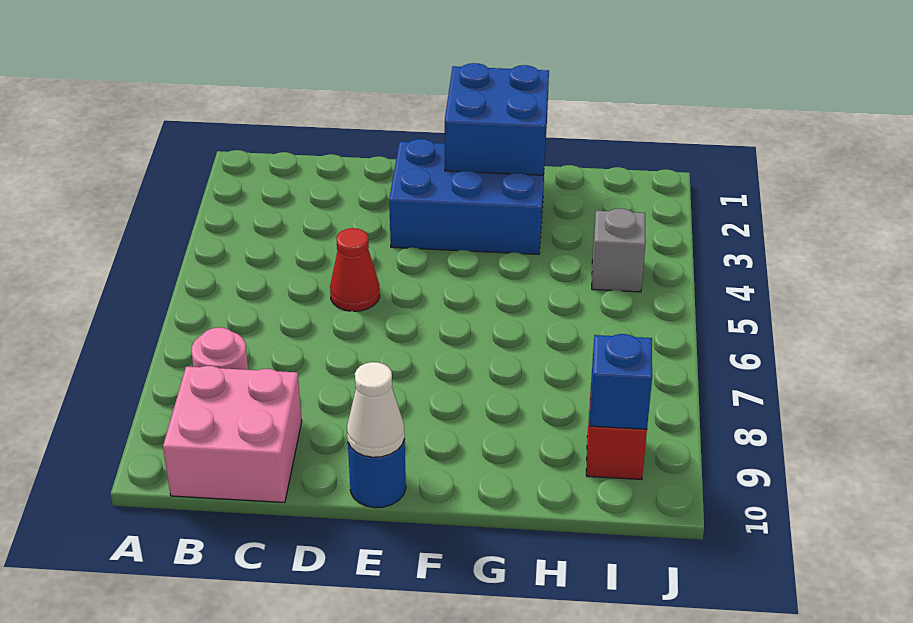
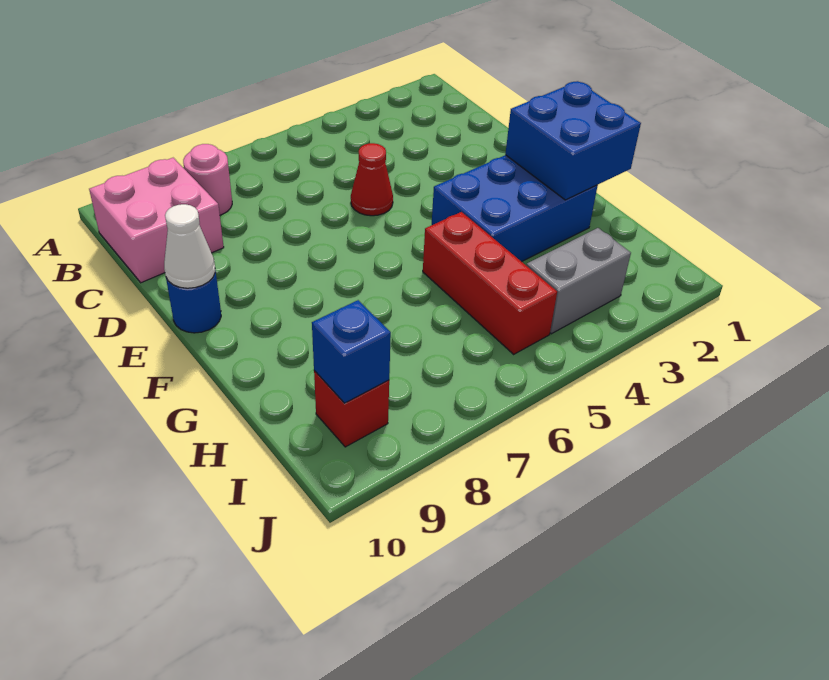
blue 2x3 brick [389,139,545,254] -> blue 2x3 brick turned to [432,155,598,262]
none -> red 1x3 brick [423,212,557,354]
grey 1x1 brick [592,208,646,292] -> grey 1x2 brick [526,228,631,334]

